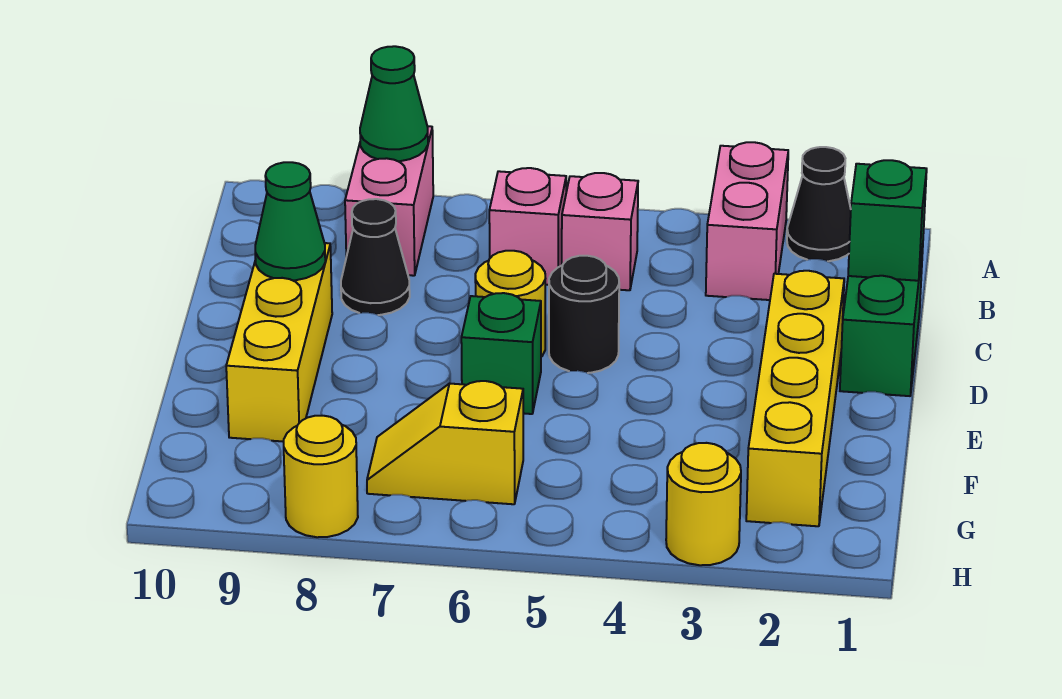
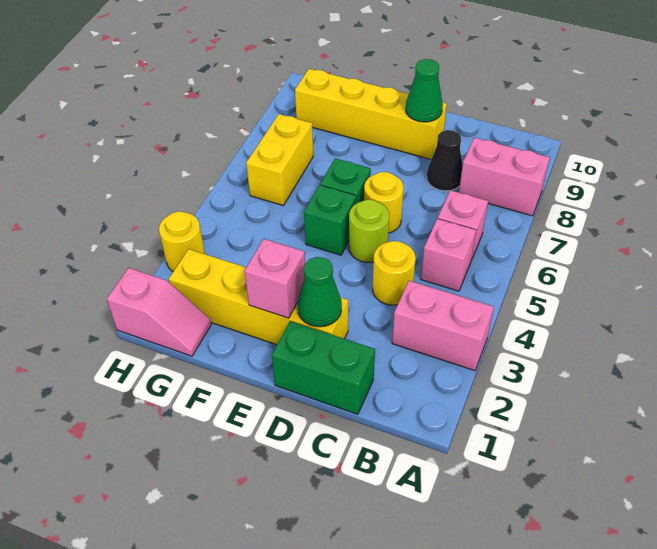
black 1x1 cone [787,147,851,261] -> none
green 1x1 cone [360,46,428,161] -> green 1x1 cone moved to [298,257,342,327]
green 1x1 brick [848,160,927,281] -> green 1x1 brick moved to [304,185,356,255]
black 1x1 round brick [549,256,619,373] -> lime 1x1 round brick [349,200,389,263]
yellow 1x3 brick [226,243,332,442] -> yellow 1x4 brick [295,69,447,159]
none -> pink 1x1 brick [244,239,305,318]
none -> pink 1x2 slope [107,268,211,356]
yellow 1x2 slope [367,381,523,504] -> yellow 1x2 brick [246,114,313,205]
yellow 1x1 round brick [284,416,358,537] -> yellow 1x1 round brick moved to [373,241,416,305]

